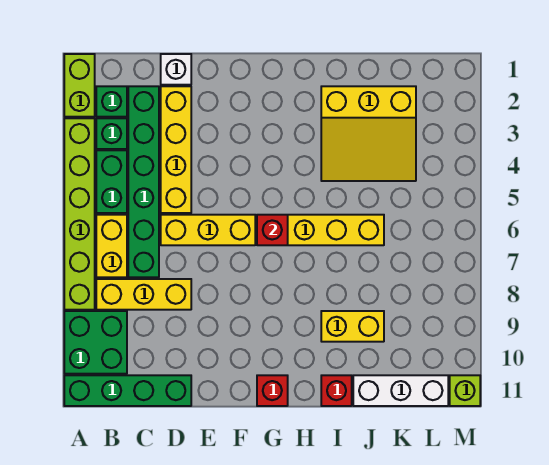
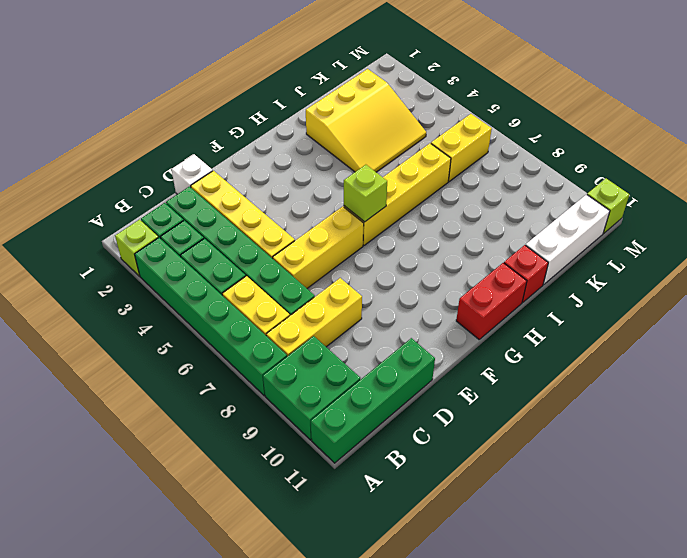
lime 1x2 brick [64,54,95,117] -> lime 1x1 brick [115,220,158,276]
lime 1x6 brick [64,118,95,310] -> green 1x6 brick [135,238,287,396]
red 1x1 brick [257,215,288,245] -> lime 1x1 brick [344,165,387,222]
red 1x1 brick [257,375,288,406] -> red 1x2 brick [456,263,527,339]
yellow 1x2 brick [321,311,384,342] -> yellow 1x2 brick moved to [431,114,492,181]

